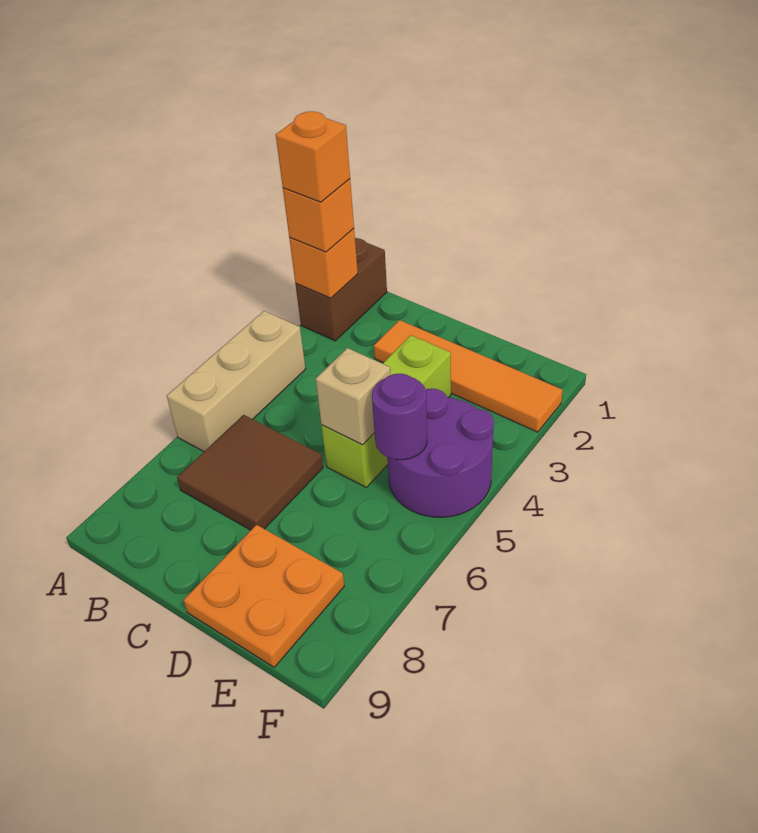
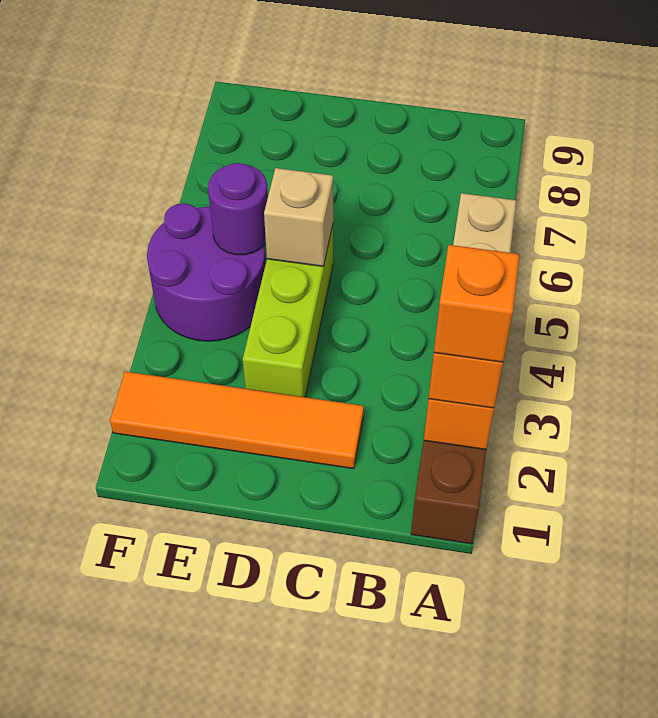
brown 2x2 tile [177,415,323,530] -> none
orange 2x2 plate [184,525,344,667] -> none

